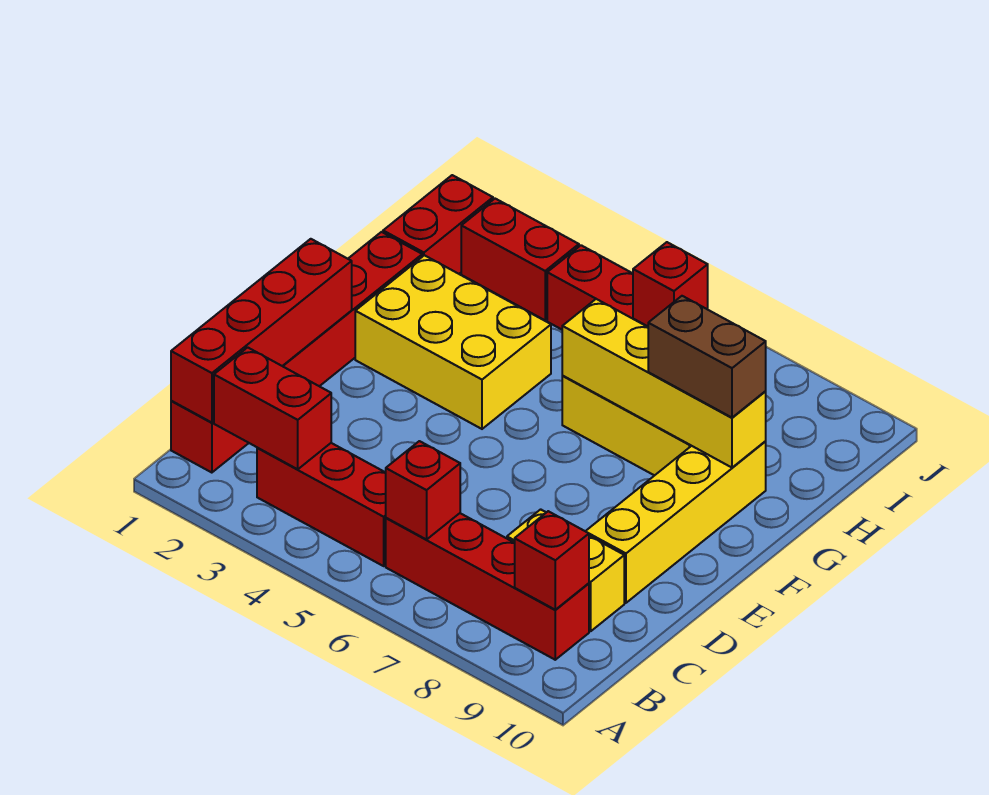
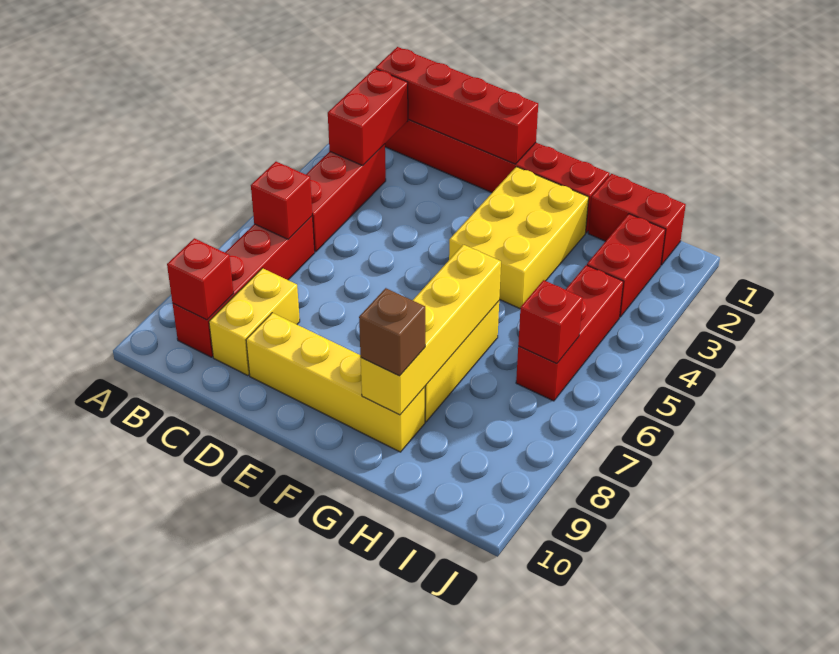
brown 1x2 brick [648,296,766,418] -> brown 1x1 brick [359,288,425,376]

